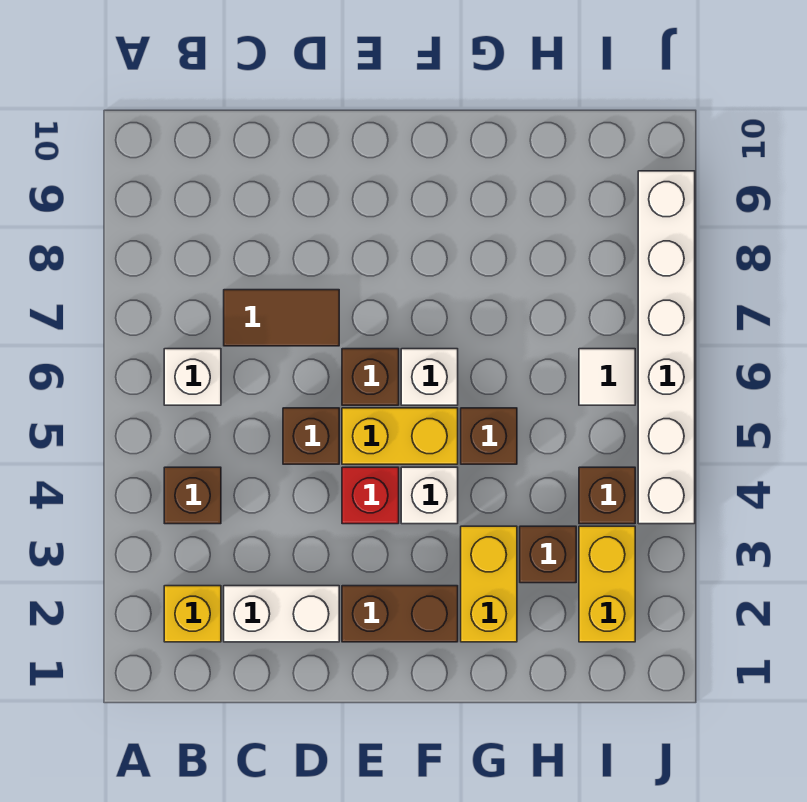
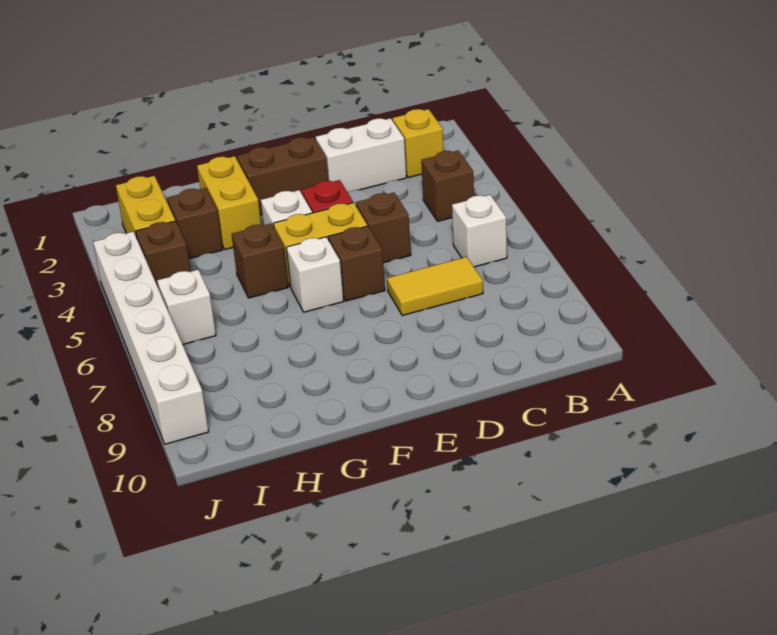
brown 1x2 tile [224,290,339,346] -> yellow 1x2 tile [387,257,483,316]
white 1x1 tile [579,349,635,405] -> white 1x1 brick [157,270,216,344]

